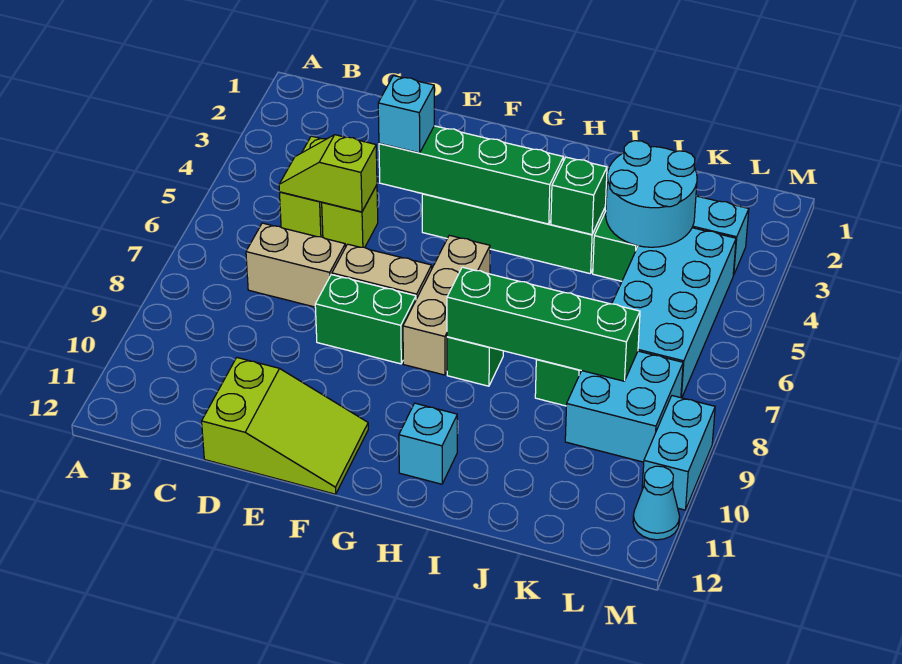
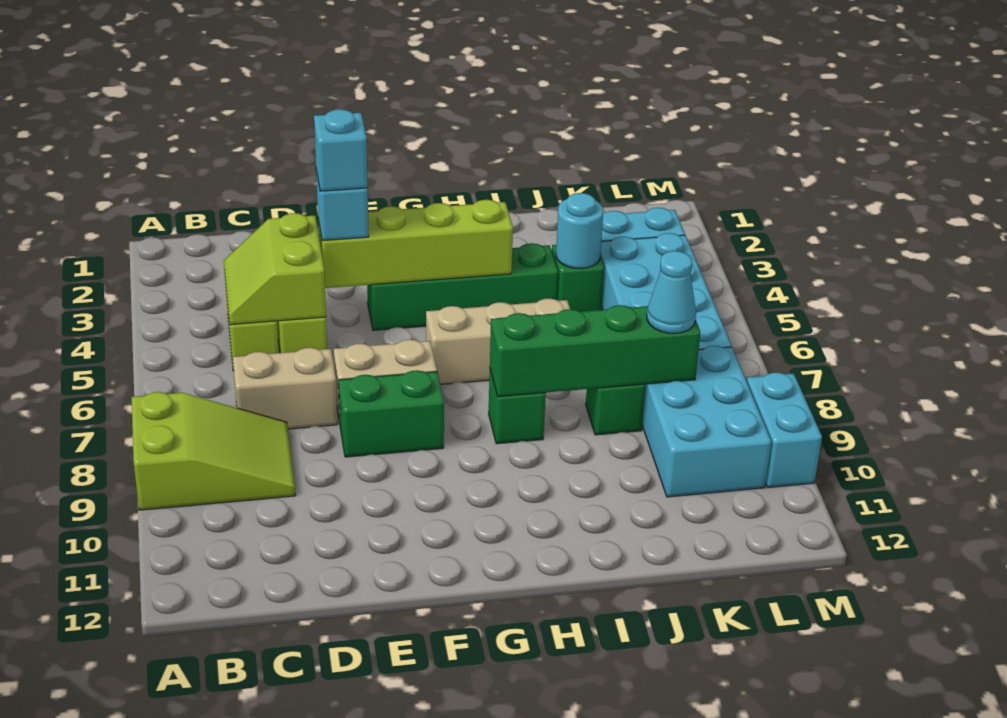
lime 1x2 slope [279,135,377,212] -> lime 2x2 slope [224,213,326,325]
lime 2x3 slope [202,358,368,494] -> lime 2x3 slope moved to [132,392,296,510]
green 1x4 brick [379,126,564,224] -> lime 1x4 brick [318,200,513,288]
tan 1x3 brick [403,235,490,375] -> tan 1x3 brick turned to [426,298,570,384]
cyan 1x1 brick [399,403,457,484] -> cyan 1x1 brick moved to [314,109,368,191]
green 1x1 brick [551,157,607,235] -> none
cyan 2x2 round brick [606,141,697,247] -> cyan 1x1 round brick [556,193,603,268]
cyan 2x2 brick [565,351,683,462] -> cyan 2x3 brick [642,346,771,497]
cyan 1x1 cone [633,466,680,540] -> cyan 1x1 cone moved to [647,251,696,333]

